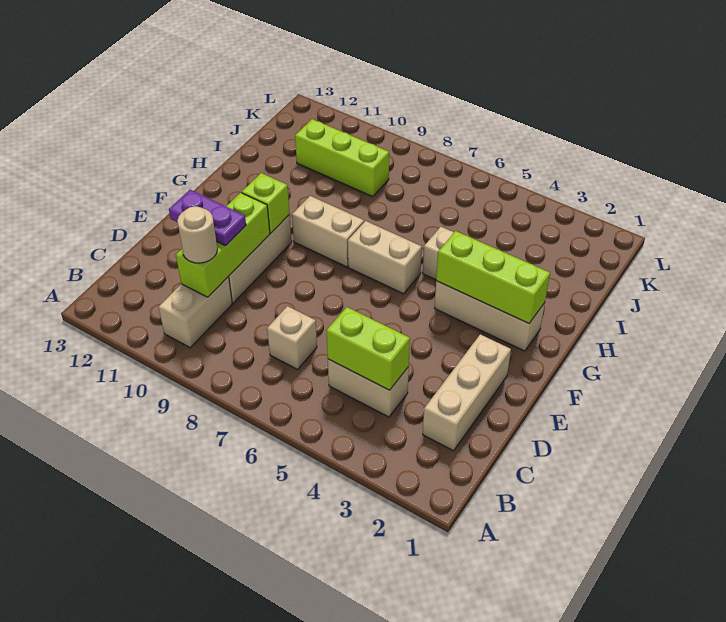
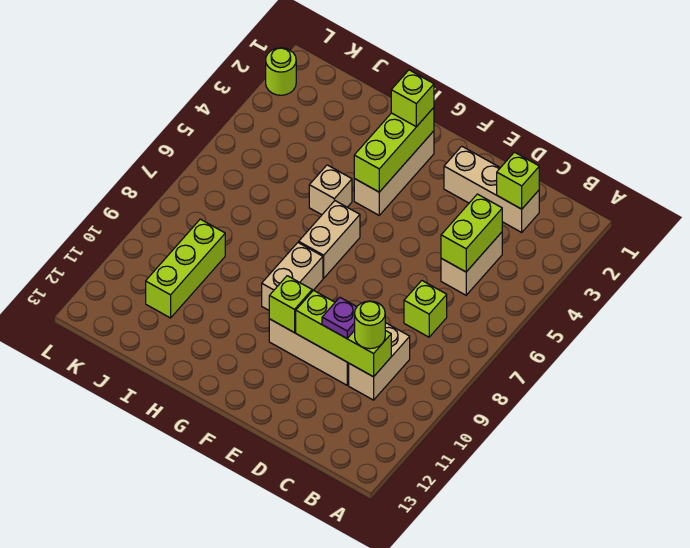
tan 1x2 brick [159,277,232,348] -> tan 1x2 brick turned to [349,323,410,400]
none -> lime 1x1 brick [497,152,539,209]
tan 1x1 brick [267,306,317,369] -> lime 1x1 brick [404,281,447,337]
tan 1x1 round brick [177,206,217,263] -> lime 1x1 round brick [355,301,385,349]
purple 1x2 plate [169,190,246,246] -> purple 1x1 plate [322,298,357,338]
none -> lime 1x1 brick [391,70,434,127]
none -> lime 1x1 round brick [266,48,296,95]

